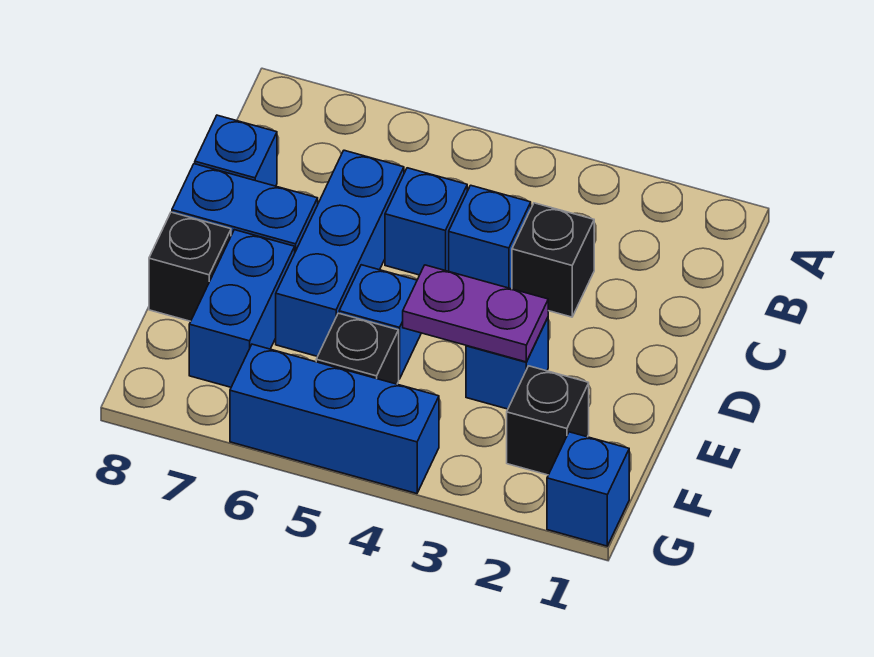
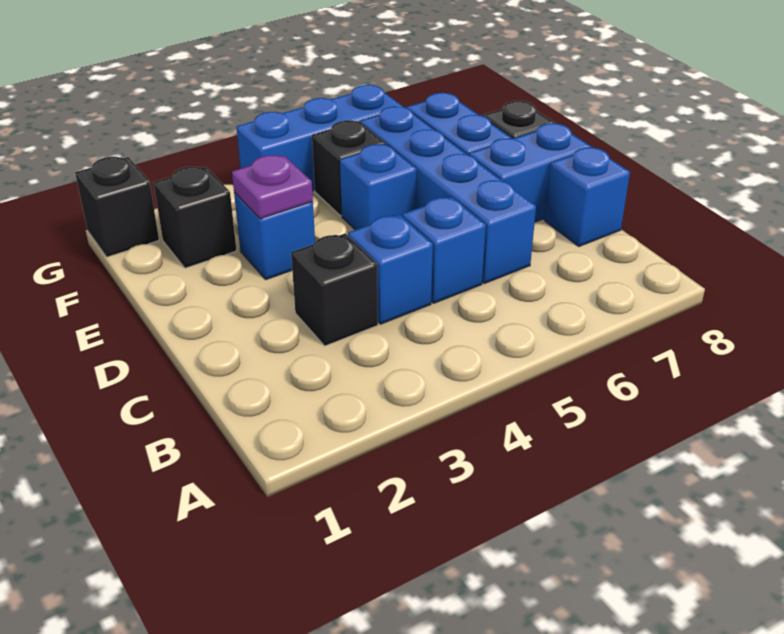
blue 1x3 brick [276,150,404,356] -> blue 1x4 brick [360,106,536,284]
purple 1x2 plate [403,265,548,362] -> purple 1x1 plate [232,155,313,219]
blue 1x1 brick [547,432,629,546] -> black 1x1 brick [75,157,159,257]

